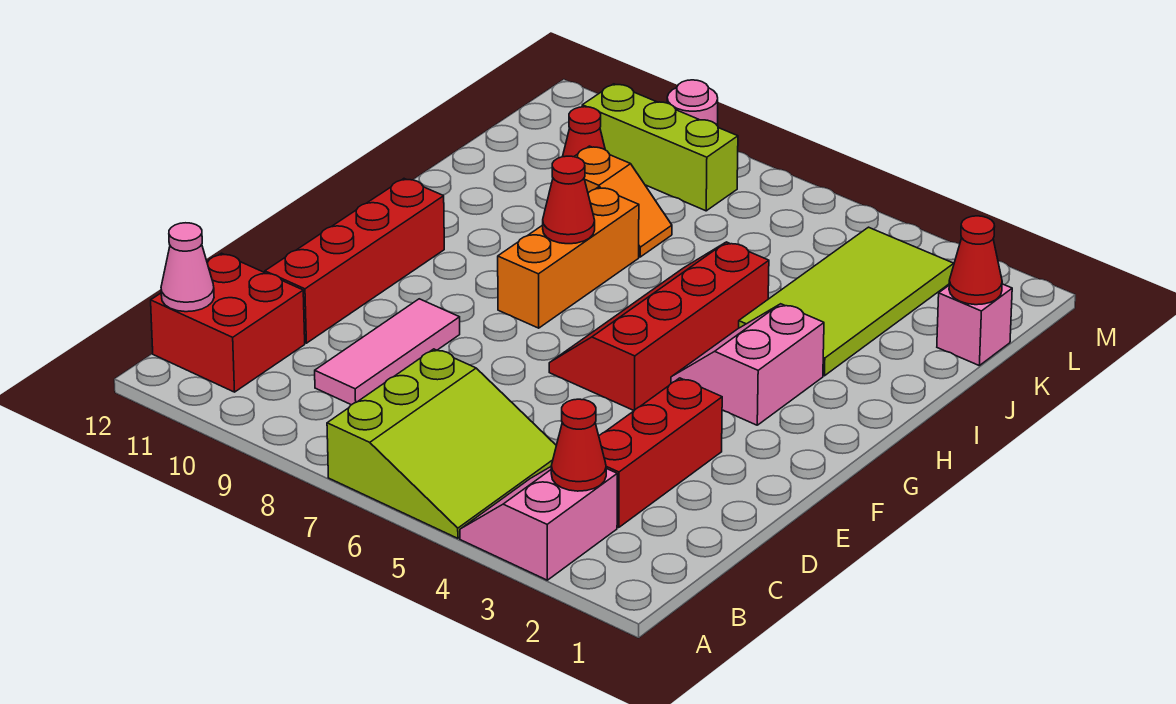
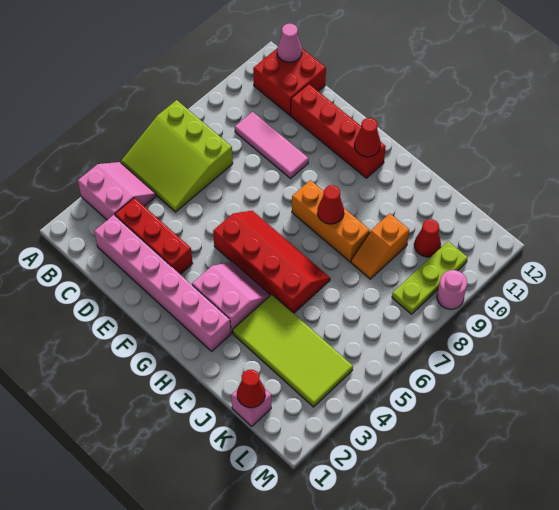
red 1x1 cone [551,399,606,491] -> red 1x1 cone moved to [355,118,381,157]
none -> pink 1x6 brick [94,215,231,351]
lime 1x3 brick [582,84,738,211] -> lime 1x3 plate [392,241,468,314]

